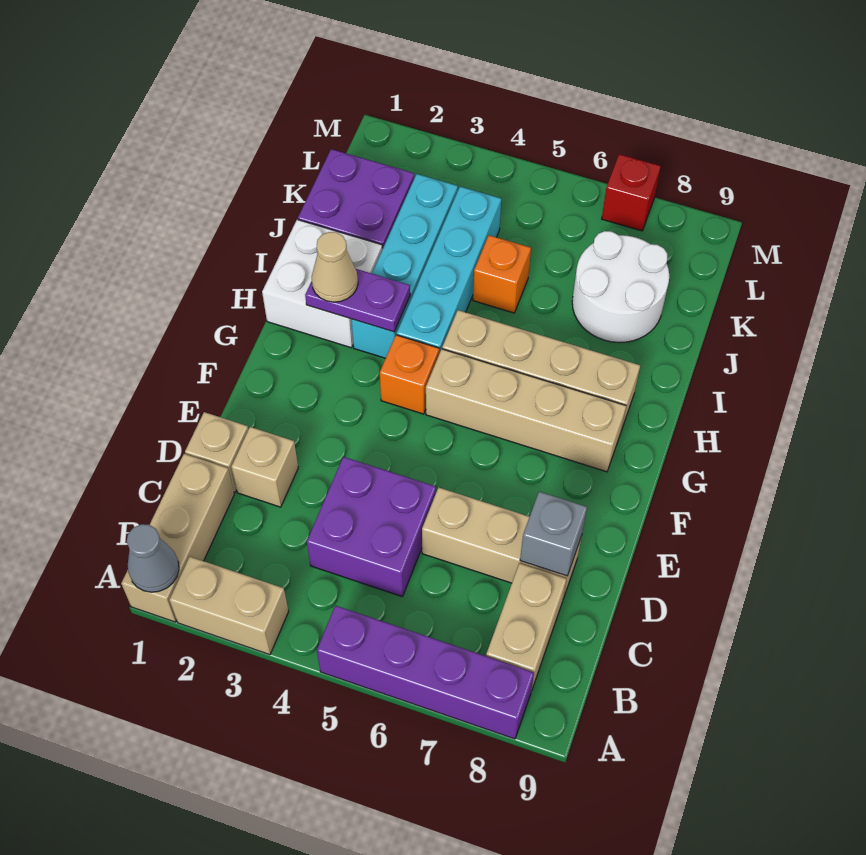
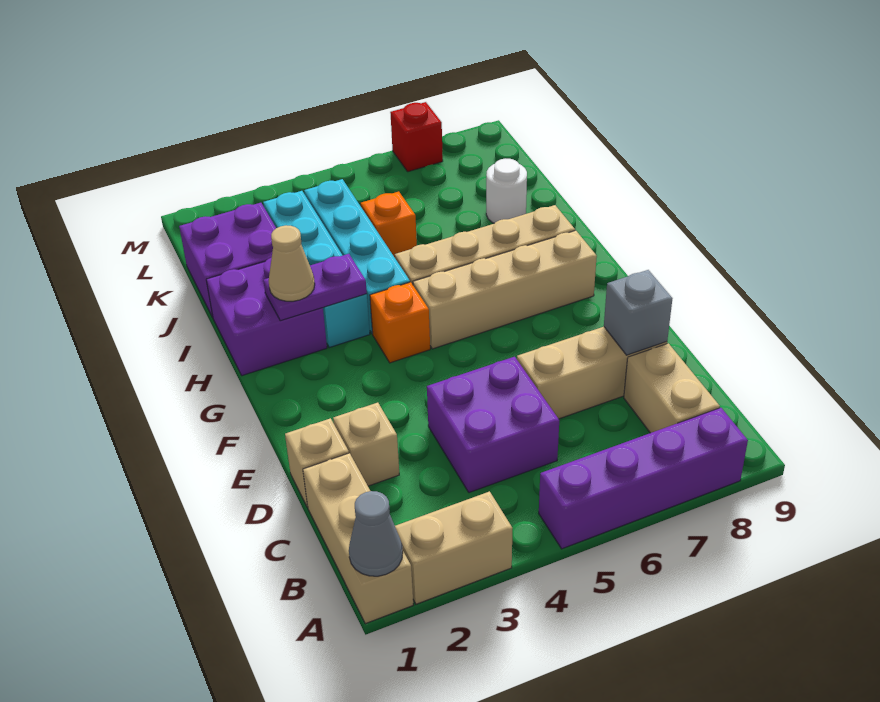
white 2x2 brick [262,220,382,348] -> purple 2x2 brick [206,258,327,376]
white 2x2 round brick [572,231,669,343] -> white 1x1 round brick [486,159,527,223]

